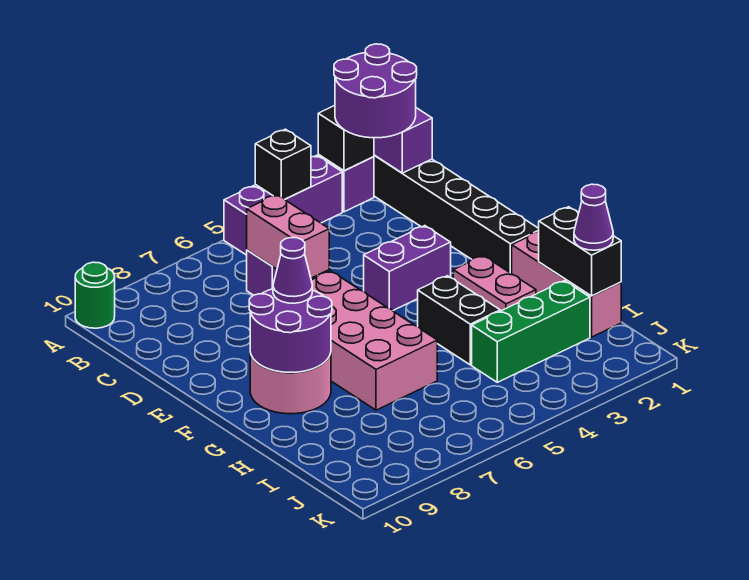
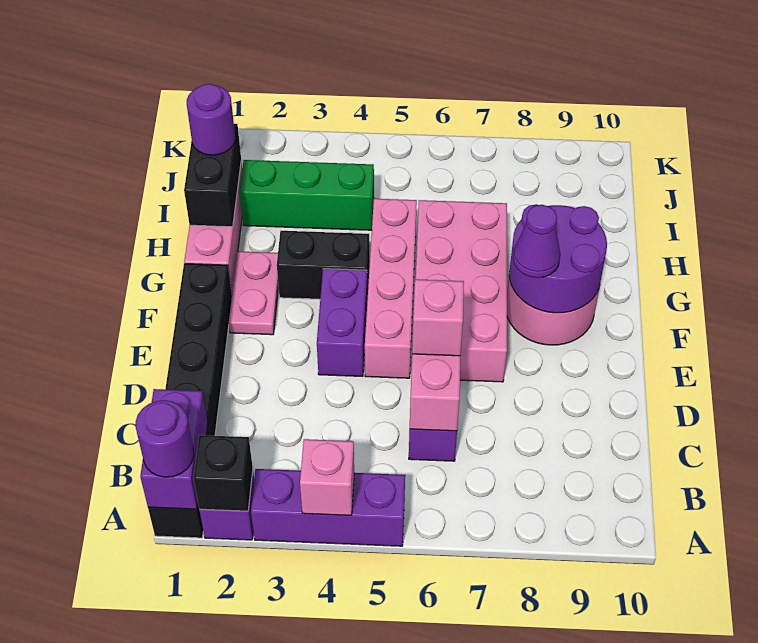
purple 2x2 round brick [334,44,417,138] -> purple 1x1 round brick [136,400,194,477]
black 1x1 brick [255,129,311,199] -> pink 1x1 brick [300,439,354,515]
green 1x1 round brick [75,262,115,328] -> none
none -> pink 1x1 brick [412,279,464,356]
purple 1x2 brick [364,226,451,310] -> purple 1x2 brick turned to [317,269,367,376]
none -> pink 1x4 brick [365,199,417,378]
black 1x2 brick [418,276,500,365] -> black 1x2 brick turned to [277,231,370,300]
purple 1x1 cone [574,184,613,250] -> purple 1x1 round brick [187,84,235,155]

